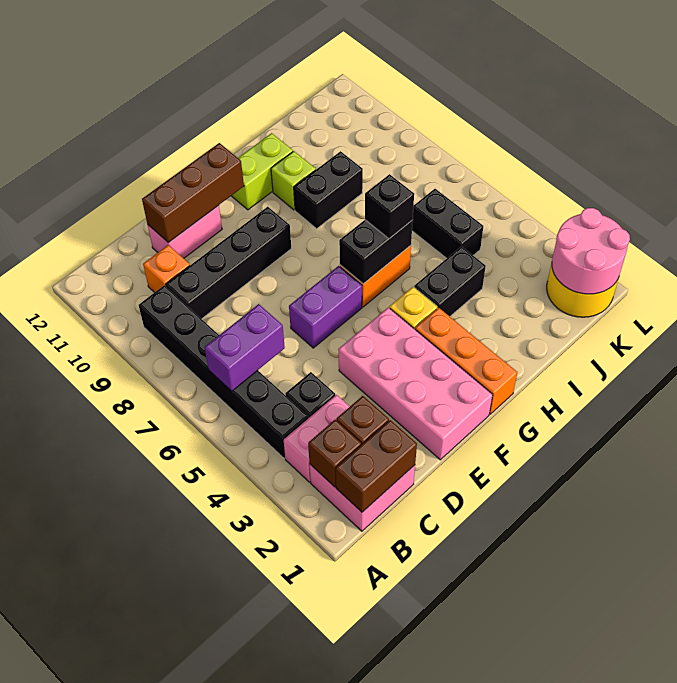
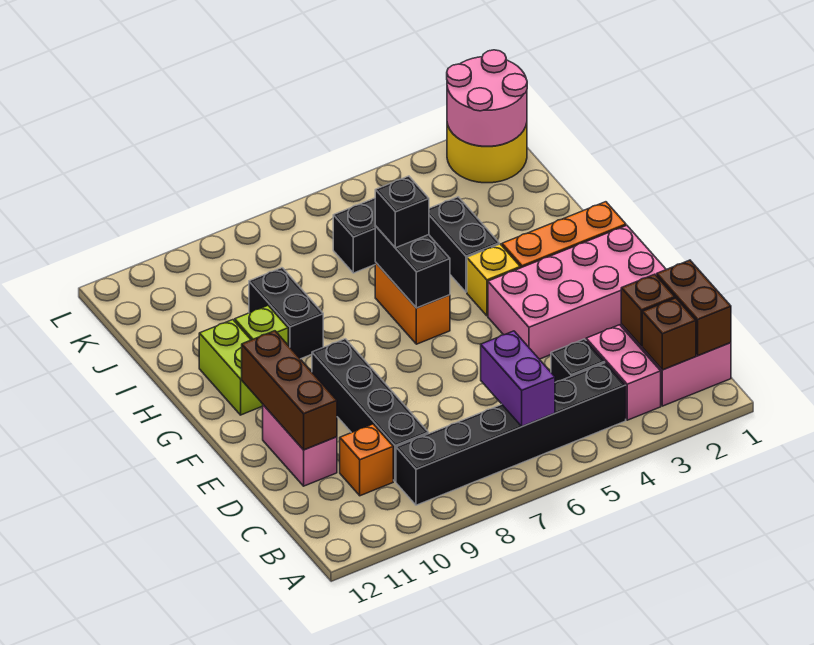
purple 1x2 brick [289,266,362,348] -> none

